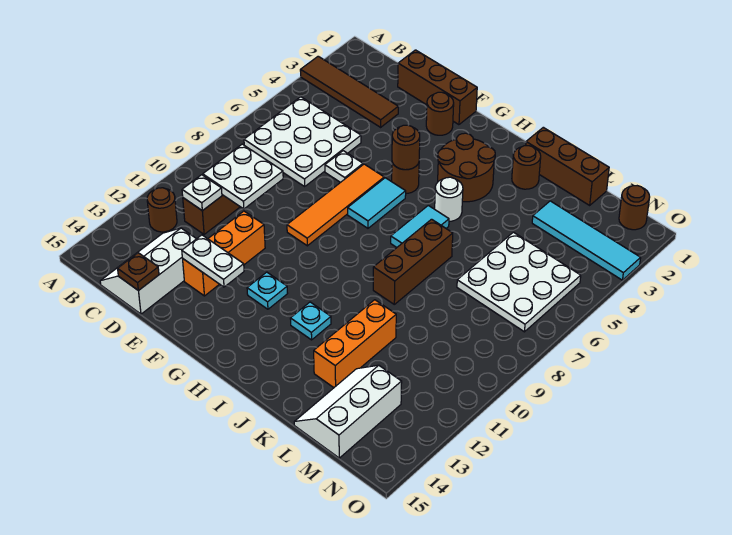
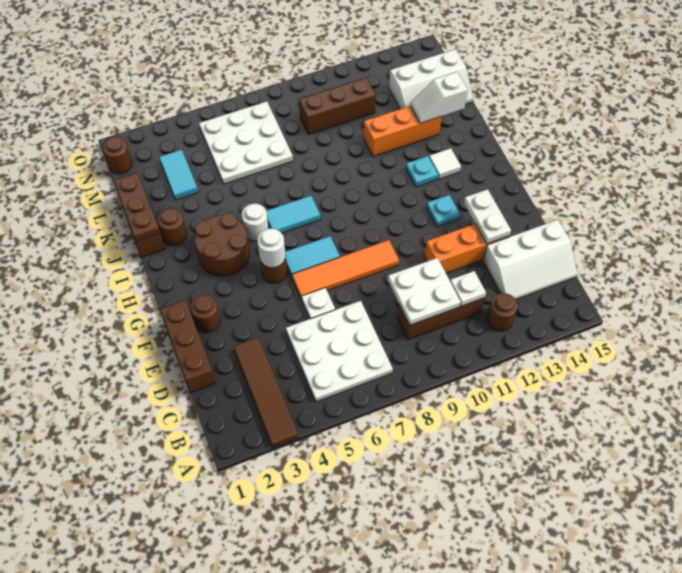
brown 1x1 plate [118,253,159,291] -> brown 1x1 plate moved to [127,207,160,241]
brown 1x1 round brick [392,125,420,170] -> white 1x1 round brick [257,228,286,268]
none -> white 1x1 tile [429,148,461,179]
brown 1x3 brick [373,219,453,304] -> brown 1x3 brick moved to [299,77,376,135]
none -> white 1x2 slope [410,72,468,123]
cyan 1x4 tile [532,201,641,280] -> cyan 1x2 tile [159,150,198,200]

